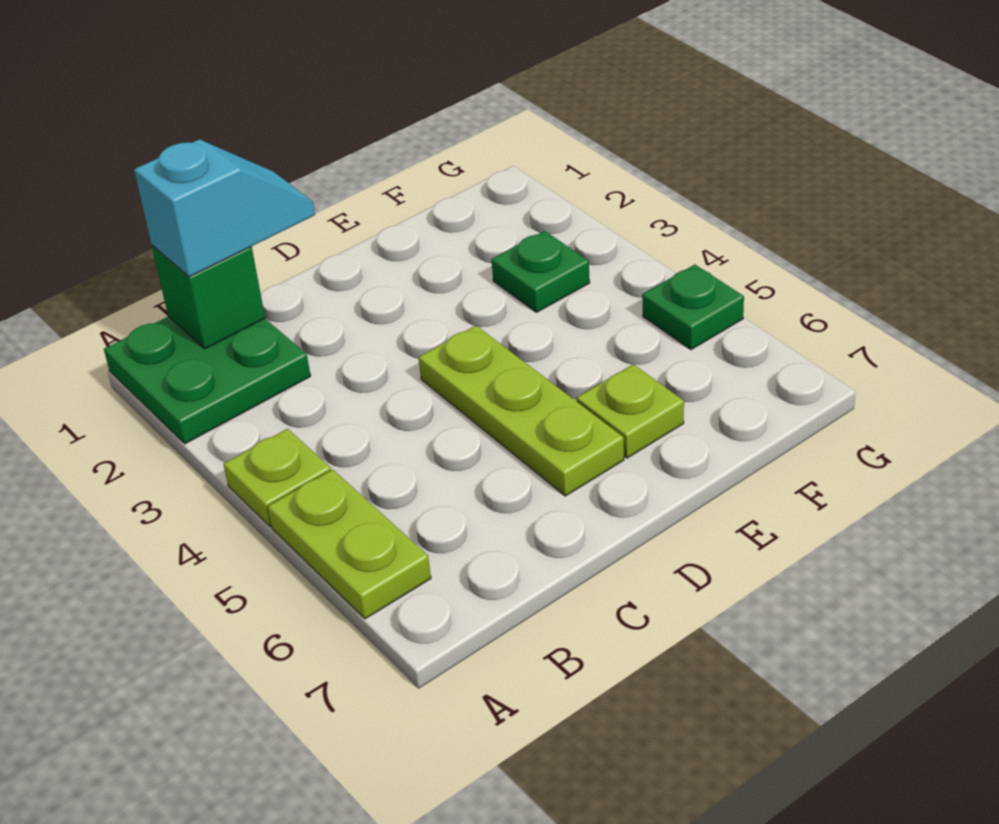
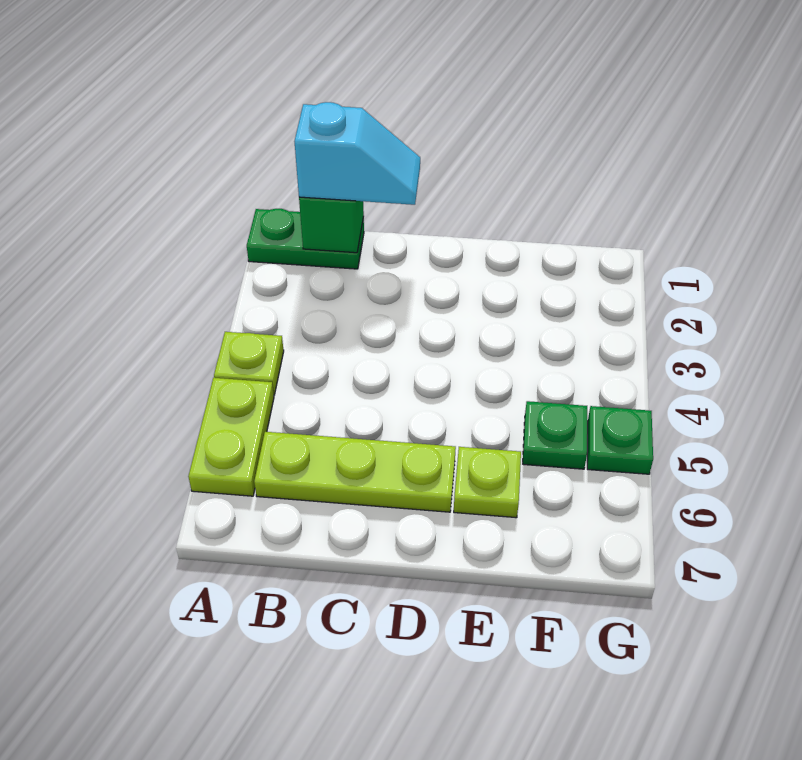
green 2x2 plate [104,316,311,444] -> green 1x2 plate [247,209,364,269]
lime 1x3 plate [418,326,624,496] -> lime 1x3 plate turned to [254,432,456,512]
green 1x1 plate [491,231,590,312] -> green 1x1 plate moved to [523,401,587,469]

